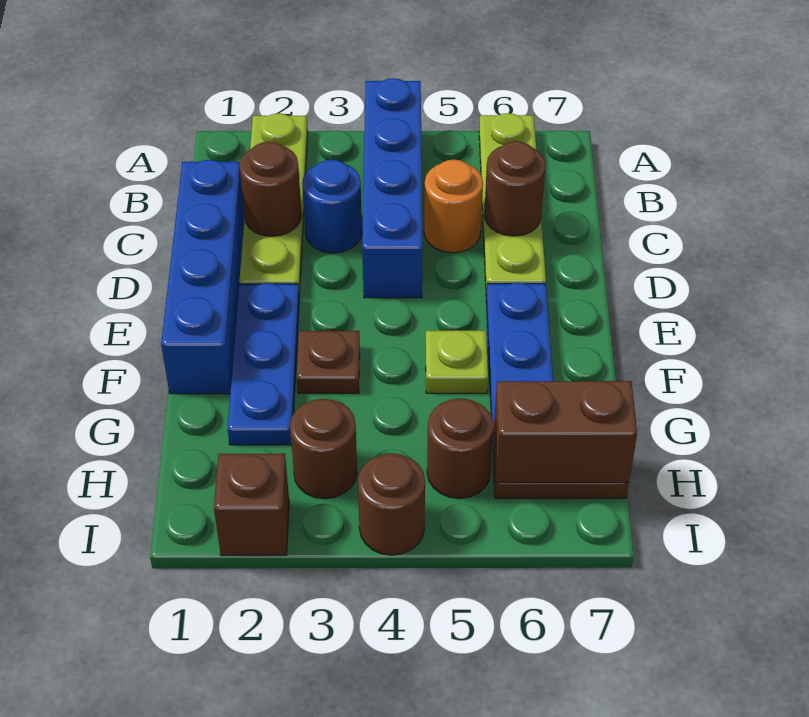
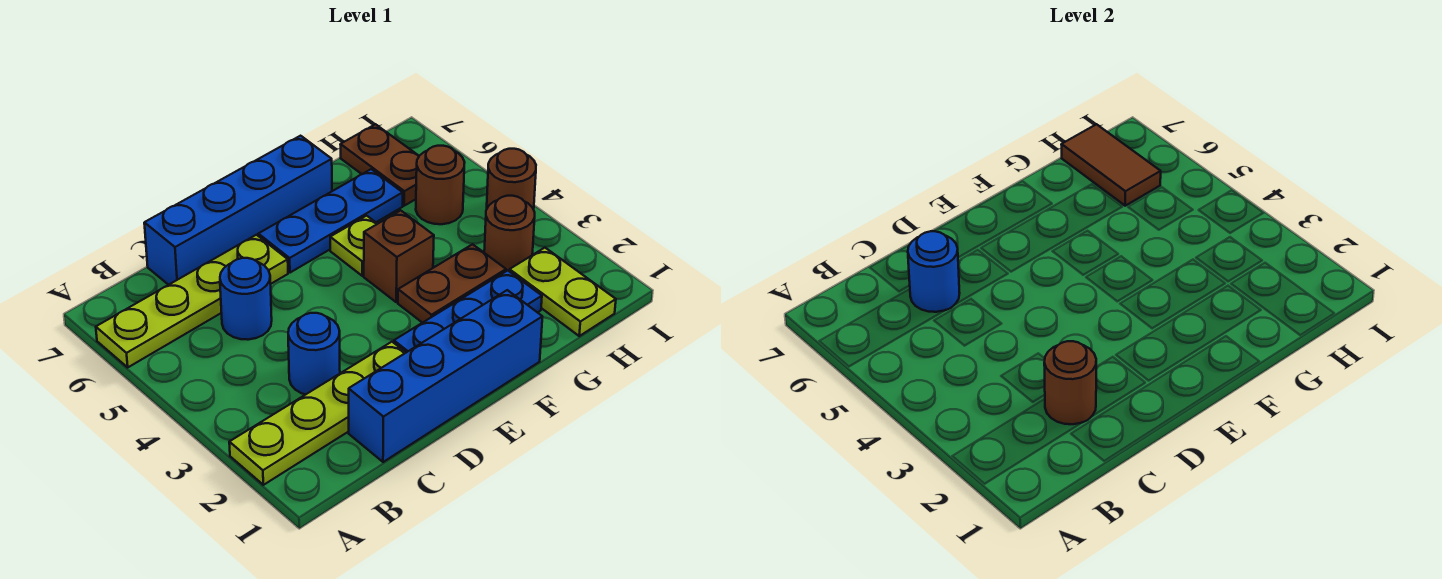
blue 1x4 brick [362,78,423,298] -> blue 1x4 brick moved to [144,136,332,285]
orange 1x1 round brick [424,160,483,253] -> blue 1x1 round brick [220,258,272,340]
brown 1x1 round brick [484,141,546,236] -> blue 1x1 round brick [908,231,960,312]
brown 1x1 plate [297,331,360,393] -> brown 1x2 plate [398,244,506,323]
none -> lime 1x2 plate [509,248,616,336]
brown 1x2 brick [493,381,637,483] -> brown 1x2 tile [1061,124,1161,206]
brown 1x1 brick [214,453,289,556] -> brown 1x1 brick moved to [364,211,434,302]

